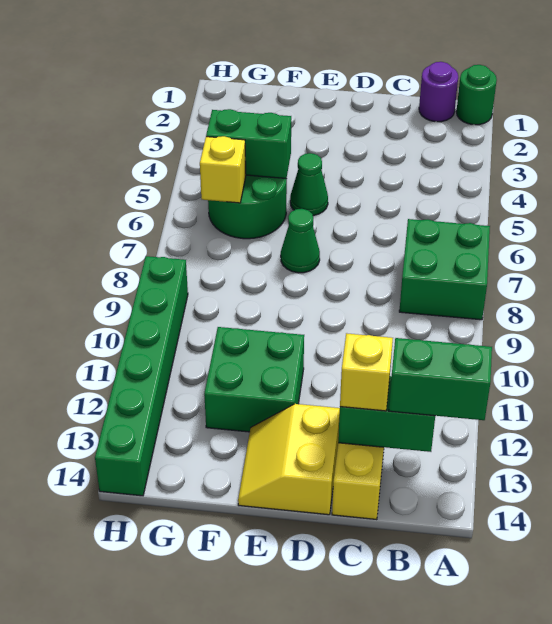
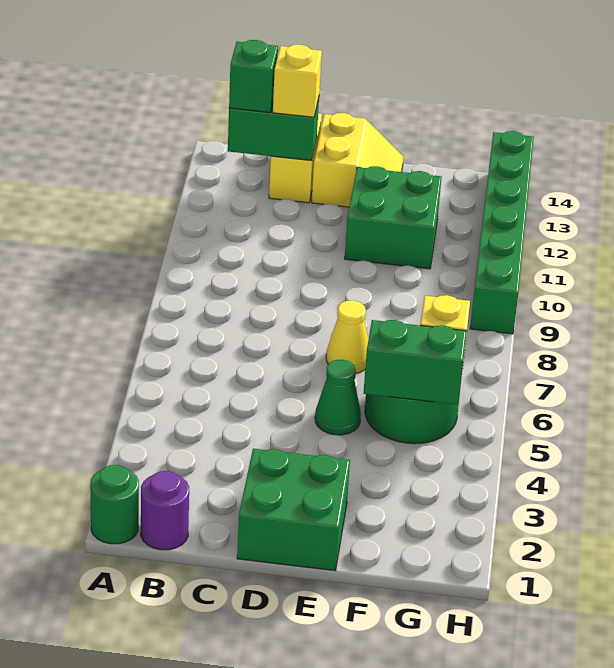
green 2x2 brick [399,219,490,320] -> green 2x2 brick moved to [237,449,350,571]
green 1x2 brick [389,338,492,420] -> green 1x1 brick [229,40,278,113]
green 1x1 cone [281,209,320,273] -> yellow 1x1 cone [326,300,368,373]

